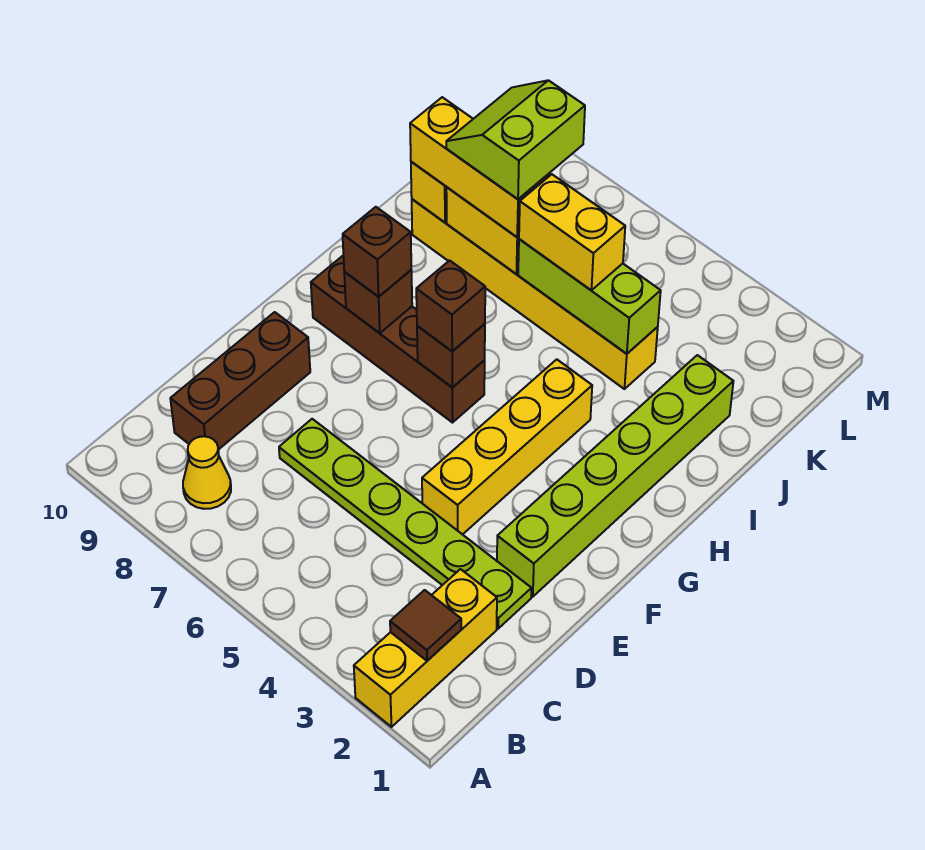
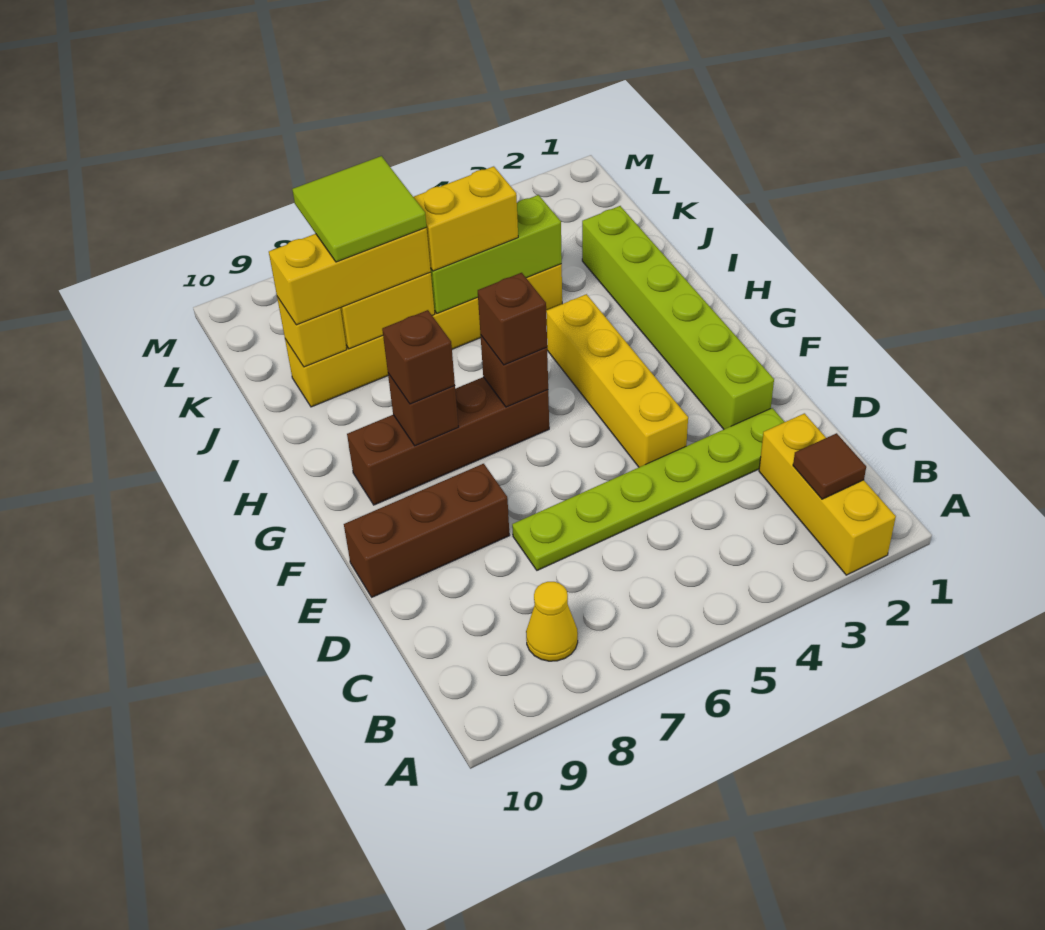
brown 1x3 brick [170,312,310,450] -> brown 1x3 brick turned to [344,464,510,597]
lime 2x2 slope [446,80,585,199] -> lime 2x2 tile [292,156,427,262]

